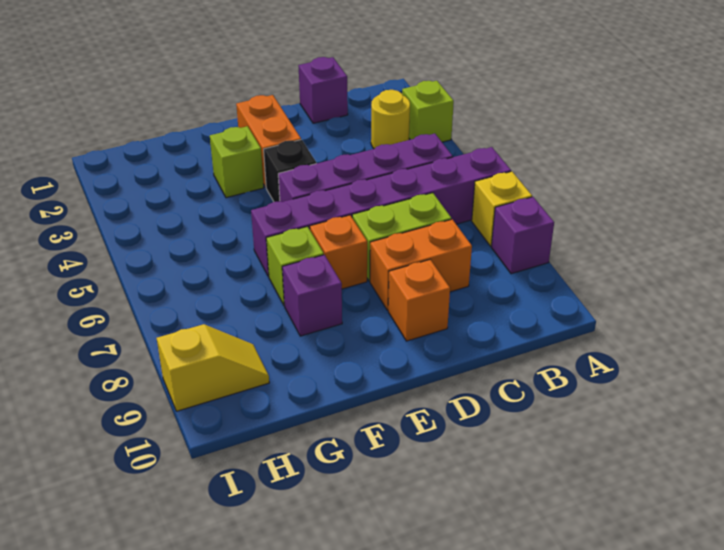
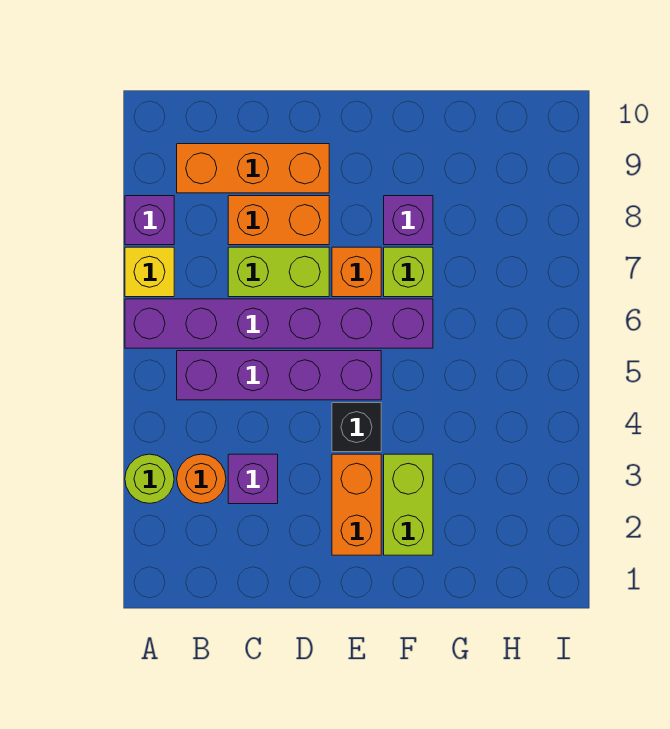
lime 1x1 brick [402,81,454,142] -> lime 1x1 round brick [125,454,174,503]
yellow 1x1 round brick [371,90,410,149] -> orange 1x1 round brick [177,454,226,504]
purple 1x1 brick [298,57,348,123] -> purple 1x1 brick moved to [228,454,278,504]
orange 1x1 brick [388,260,450,341] -> orange 1x3 brick [177,144,329,193]
lime 1x1 brick [210,126,264,198] -> lime 1x2 brick [384,454,433,555]
yellow 1x2 slope [157,324,269,411] -> none

